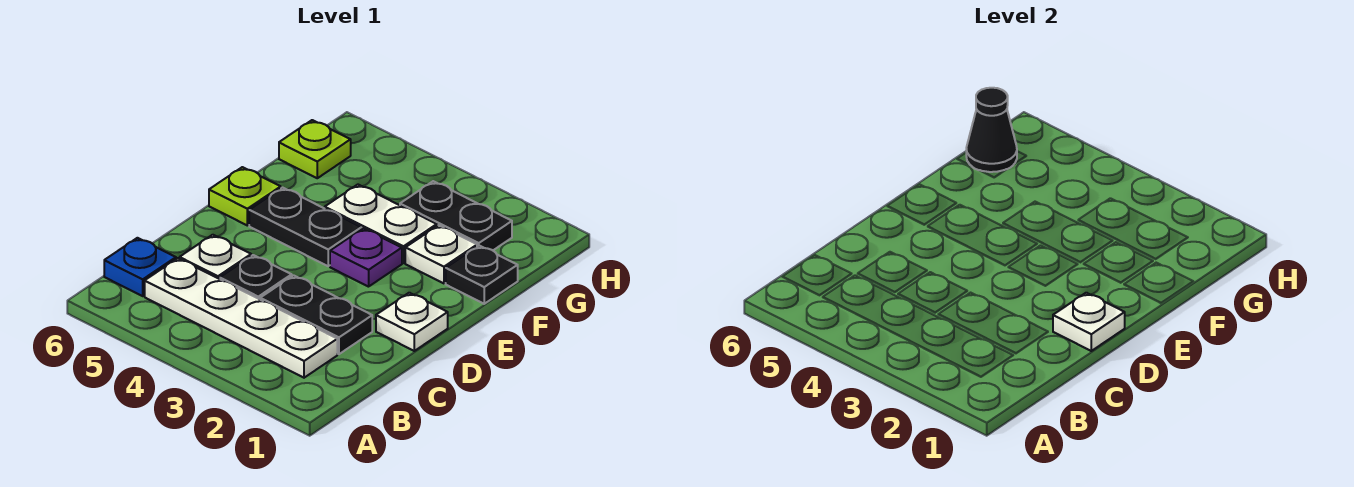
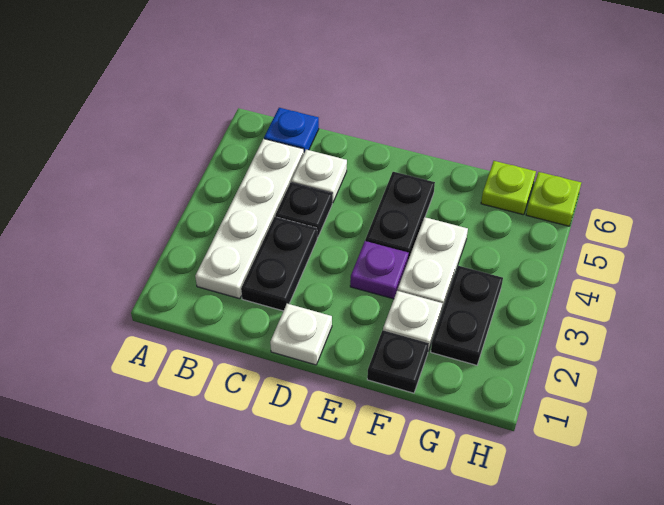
white 1x1 plate [1053,293,1125,351] -> none
lime 1x1 plate [209,167,281,225] -> lime 1x1 plate moved to [526,172,581,226]
black 1x1 cone [966,88,1017,172] -> none

